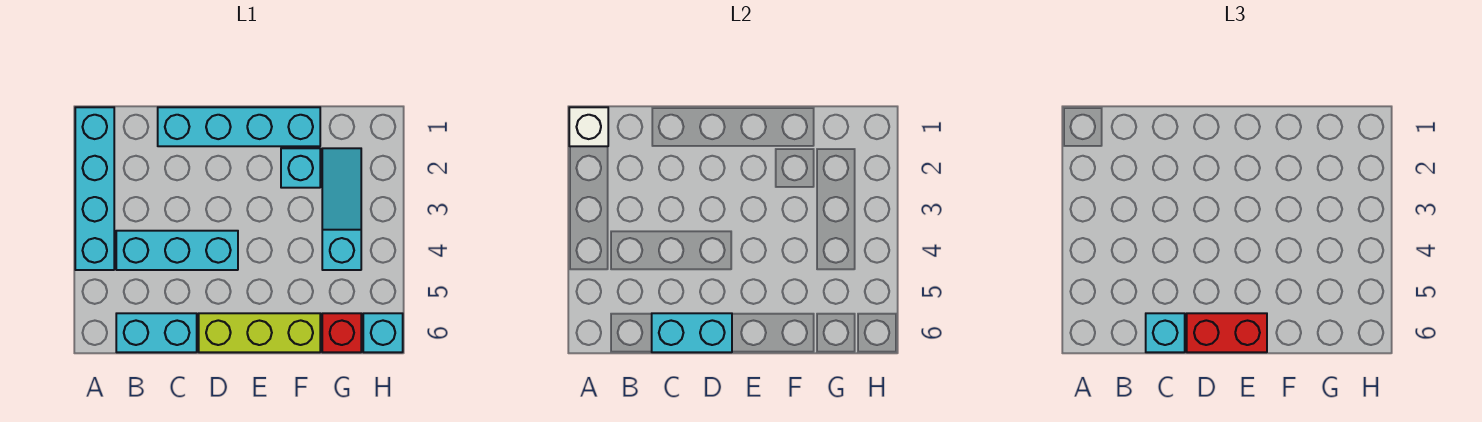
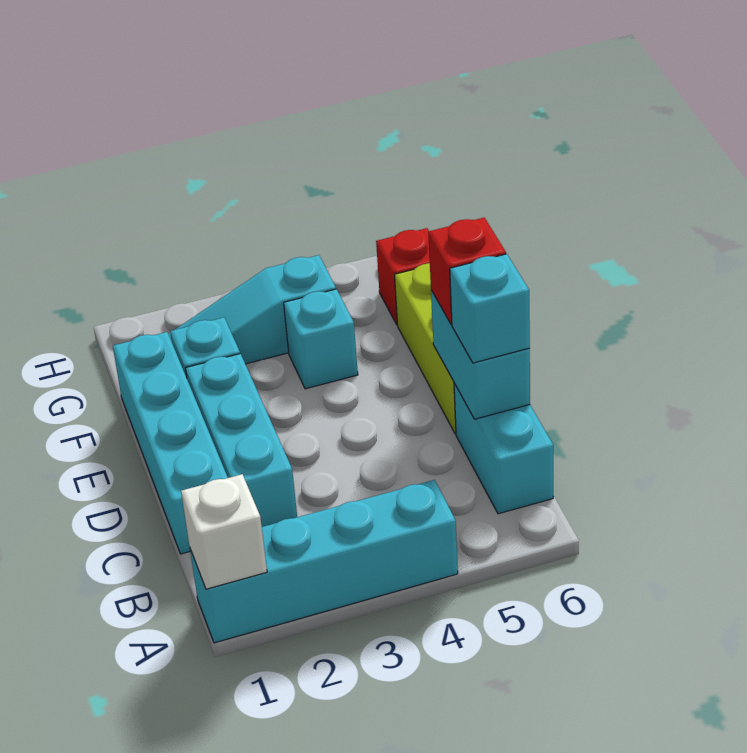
cyan 1x3 brick [116,231,238,270] -> cyan 1x3 brick moved to [186,354,297,527]
red 1x2 brick [1187,313,1267,352] -> red 1x1 brick [428,218,506,324]
cyan 1x1 brick [363,313,403,352] -> cyan 1x1 brick moved to [284,289,358,389]

